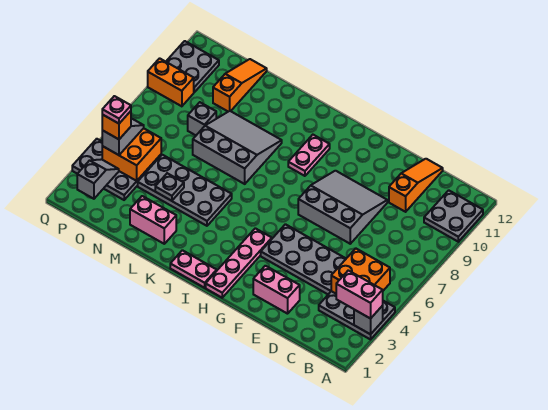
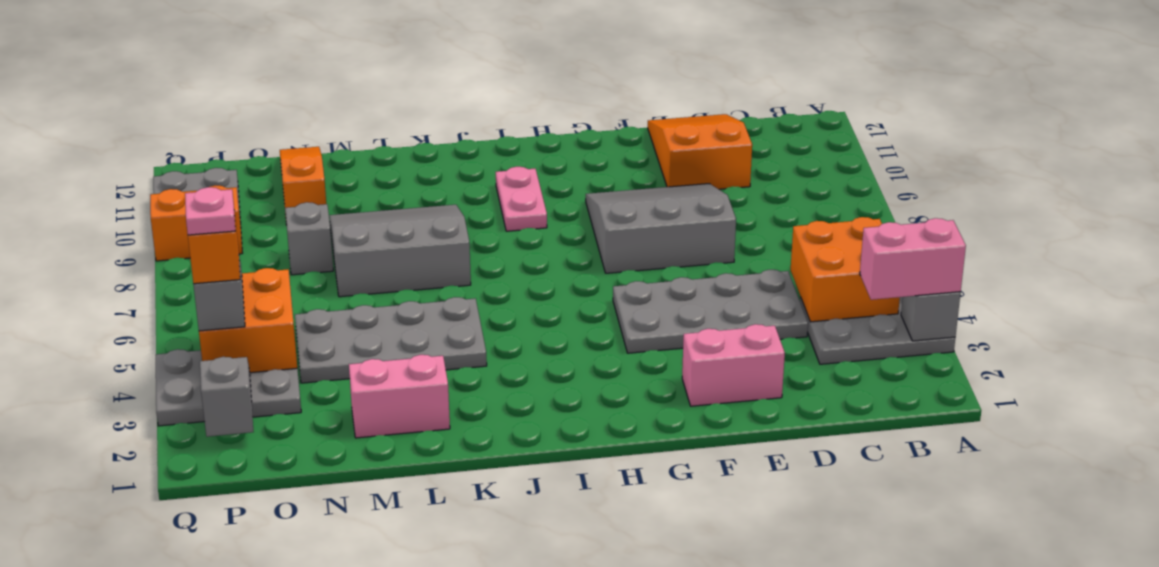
grey 2x2 plate [424,190,483,242] -> none
orange 1x3 slope [389,159,443,212] -> orange 2x3 slope [648,114,752,189]
pink 1x4 plate [206,228,272,298] -> none
pink 1x2 plate [170,250,217,288] -> none
grey 1x1 plate [155,173,184,201] -> none

